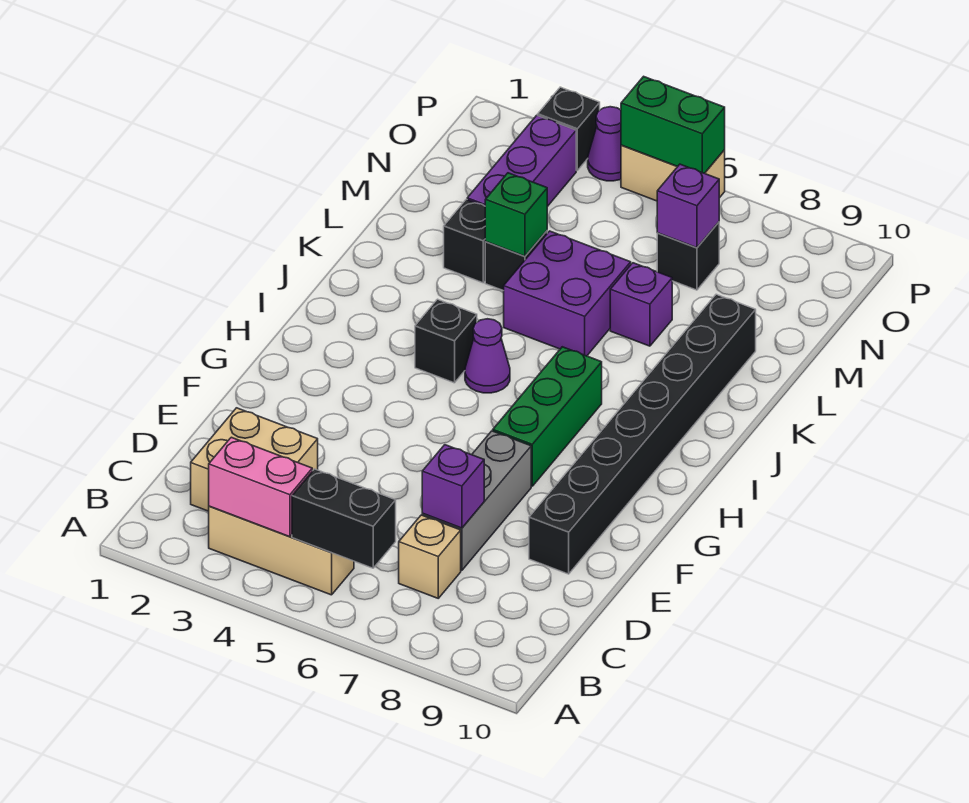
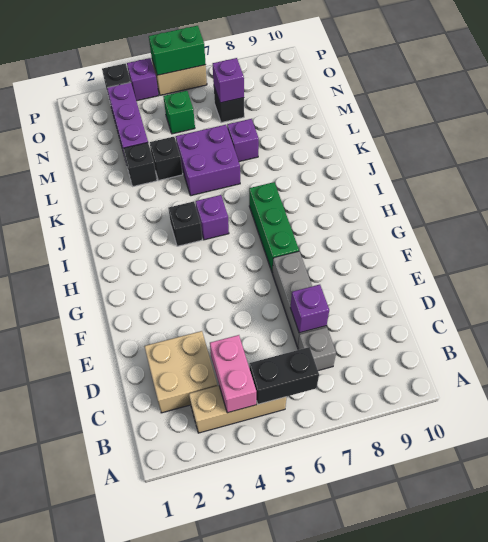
pink 1x2 brick [209,437,312,537] -> pink 1x2 brick turned to [210,335,256,413]
tan 1x1 brick [399,515,461,598] -> grey 1x1 brick [298,327,336,371]
black 1x8 brick [529,294,756,574] -> none
purple 1x1 cone [465,319,510,393] -> purple 1x1 brick [196,195,229,240]
green 1x1 brick [485,173,547,256] -> green 1x1 brick moved to [163,91,195,134]
purple 1x1 cone [588,107,621,181] -> purple 1x1 brick [127,58,159,101]

